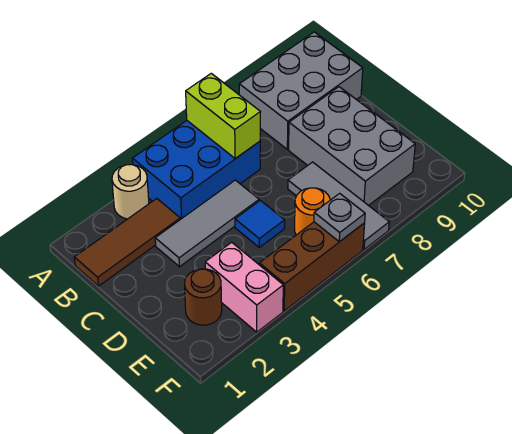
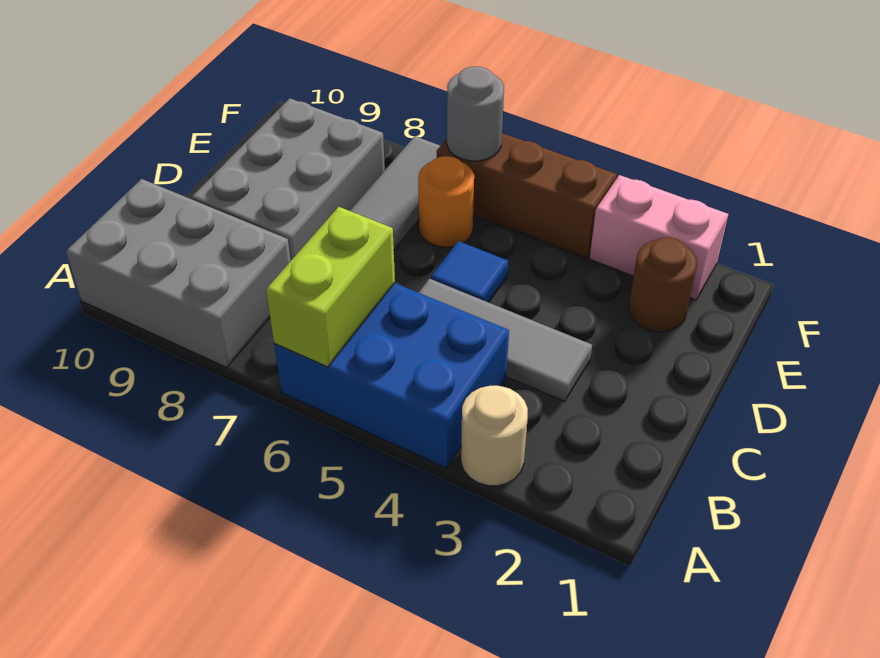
brown 1x3 tile [74,199,180,286] -> none
pink 1x2 brick [205,242,283,332] -> pink 1x2 brick turned to [590,175,728,300]
grey 1x1 plate [314,193,365,242] -> grey 1x1 round brick [447,67,504,161]

